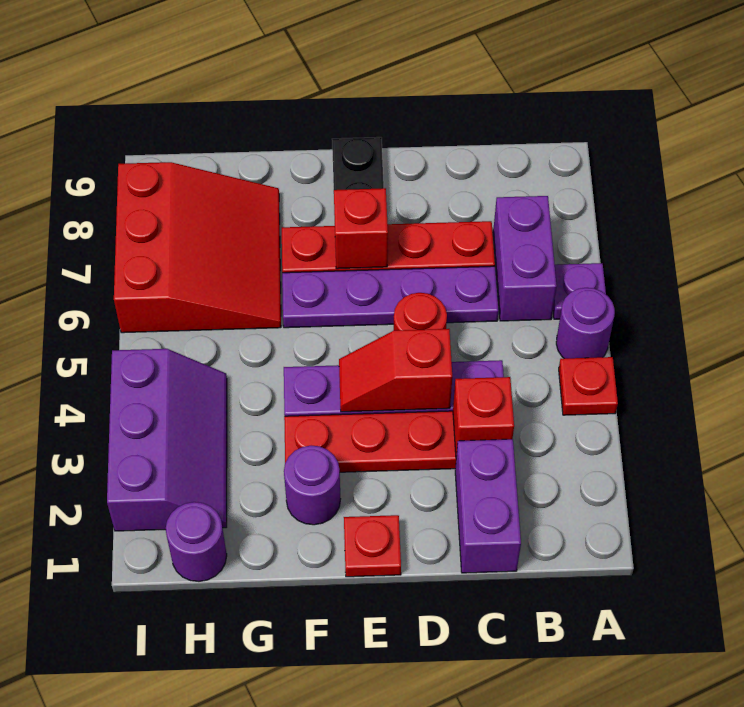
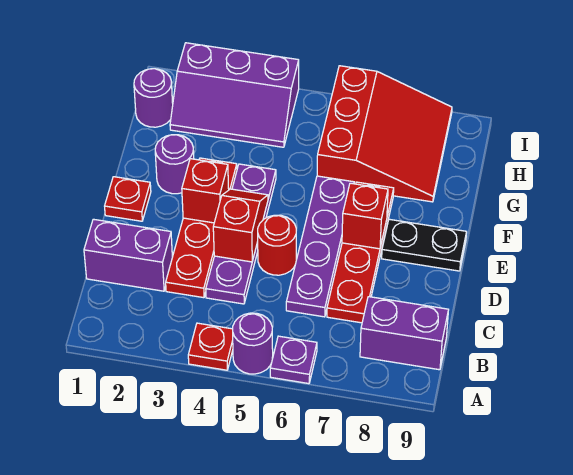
purple 1x2 brick [493,196,557,321] -> purple 1x2 brick moved to [360,297,448,370]
red 1x1 brick [453,377,514,456] -> red 1x1 brick moved to [182,159,229,223]
red 3x3 slope [114,162,281,333] -> red 3x3 slope turned to [317,66,452,202]

